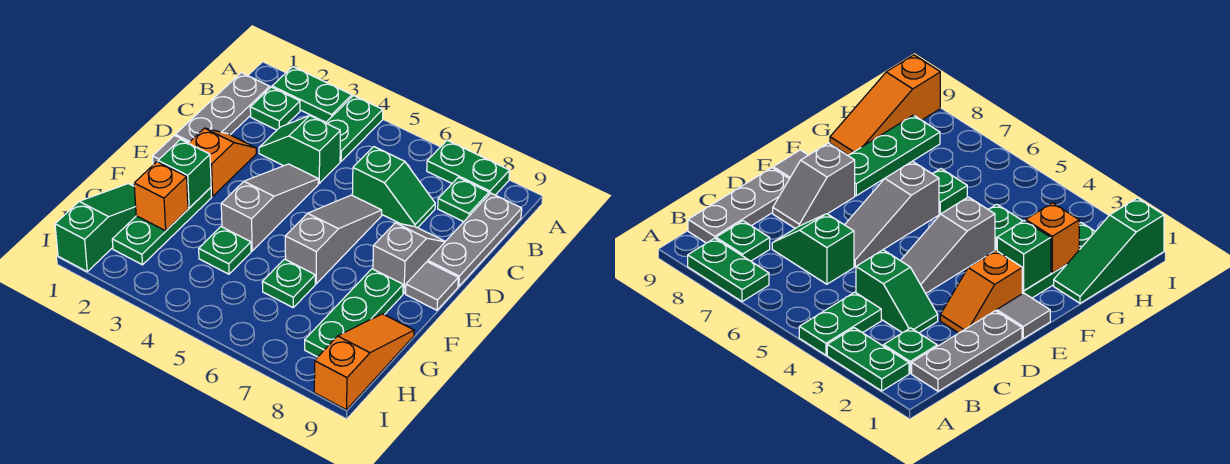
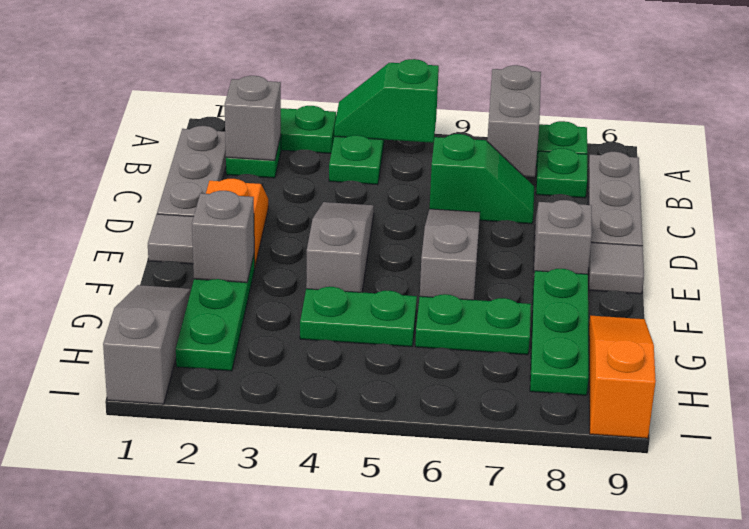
none -> grey 1x2 brick [487,65,541,177]
none -> grey 1x1 brick [225,76,281,161]
green 1x2 slope [259,116,340,183] -> green 1x2 slope moved to [334,59,439,143]
green 1x1 brick [158,140,211,208] -> grey 1x1 brick [192,191,254,283]
green 1x3 slope [55,184,136,271] -> grey 1x3 slope [103,285,191,404]
orange 1x1 brick [134,162,188,231] -> none
green 1x1 plate [199,227,251,274] -> green 1x2 plate [300,287,417,347]
green 1x1 plate [262,259,315,307] -> green 1x2 plate [415,294,531,355]

